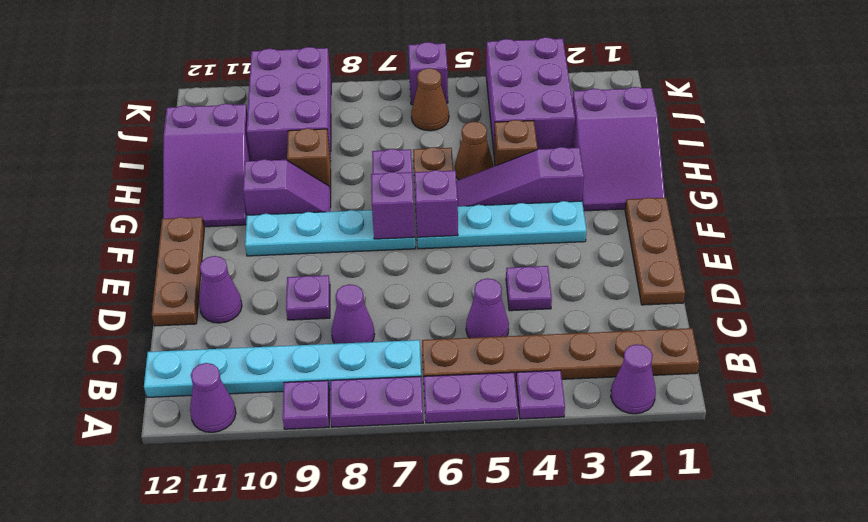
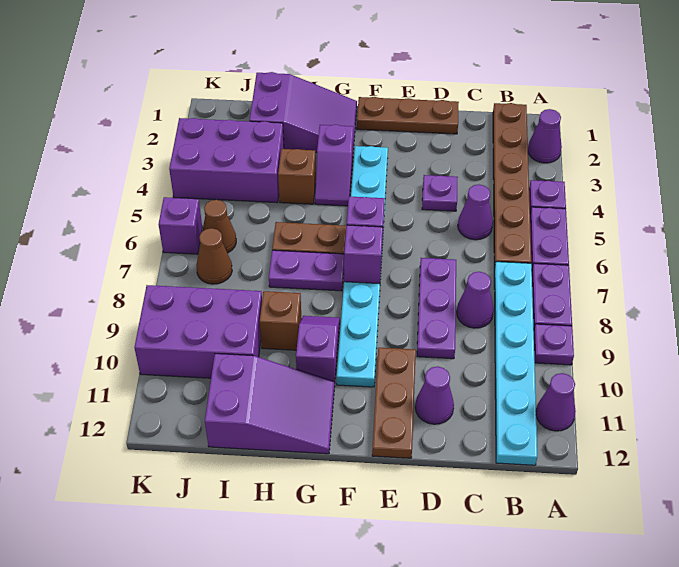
purple 1x1 plate [286,275,330,320] -> purple 1x3 plate [417,258,456,359]
brown 1x3 plate [152,217,204,326] -> brown 1x3 plate turned to [372,348,416,458]
purple 1x3 slope [456,147,584,206] -> purple 1x2 slope [315,125,353,206]
brown 1x1 cone [455,122,494,180] -> brown 1x1 cone moved to [197,228,232,284]

